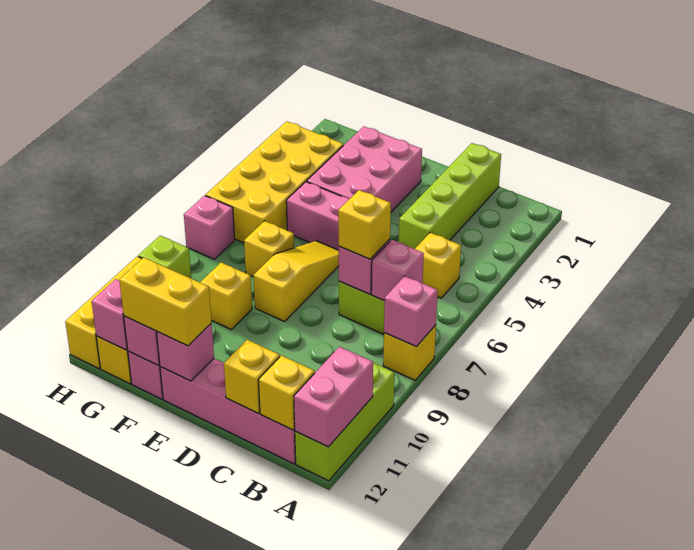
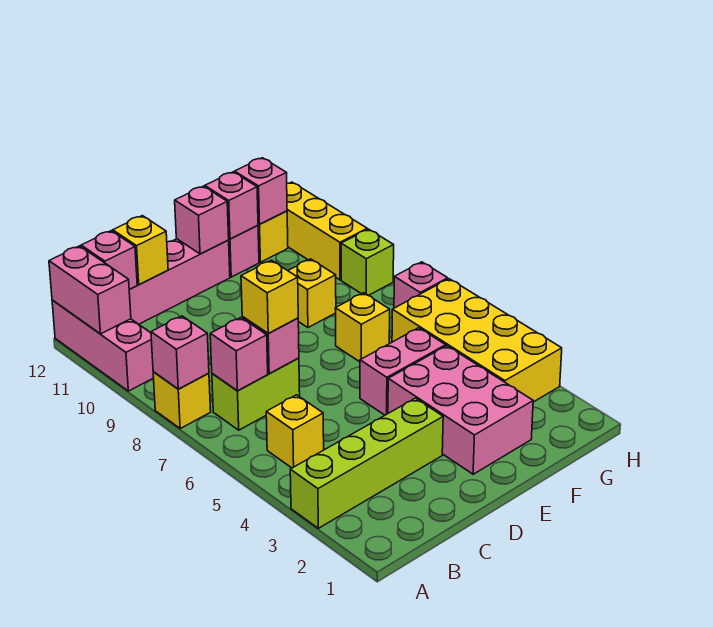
lime 1x3 brick [295,363,394,481] -> pink 1x3 brick [52,300,154,391]
yellow 1x1 brick [258,355,315,430] -> pink 1x1 brick [81,231,137,289]
lime 1x4 brick [399,143,501,249] -> lime 1x4 brick turned to [290,398,443,528]
yellow 1x3 slope [253,241,339,322] -> none
yellow 1x2 brick [119,258,212,346] -> none

